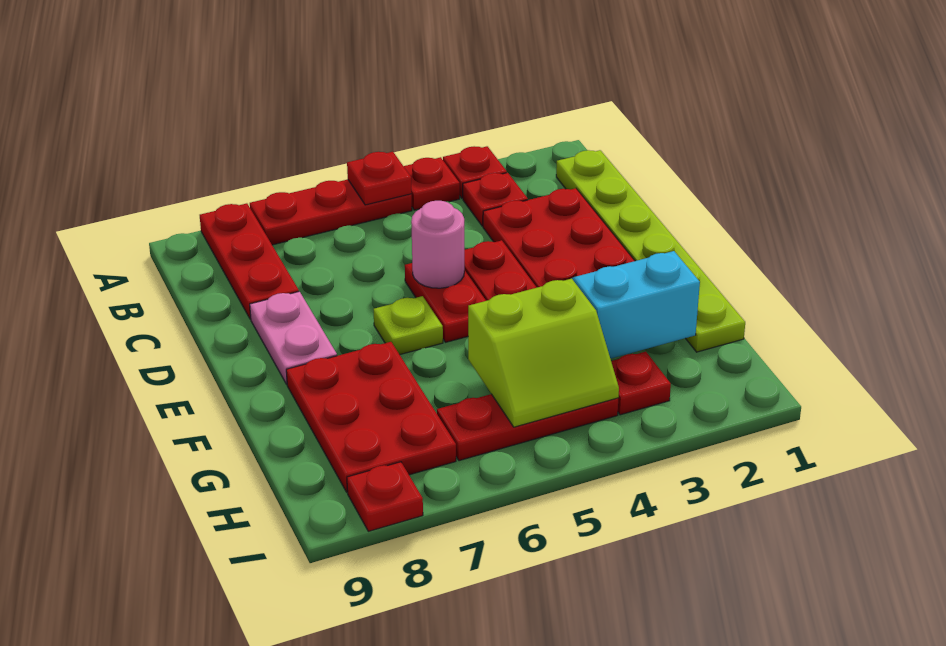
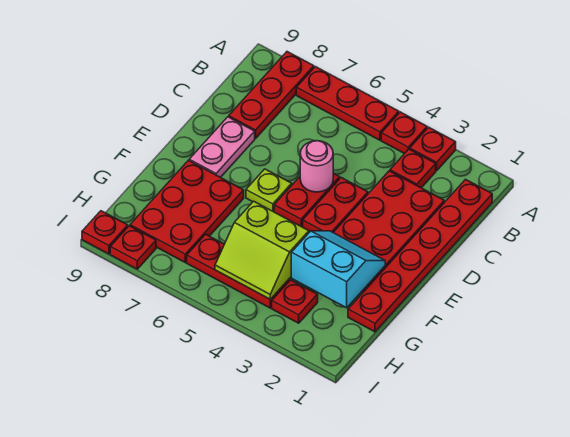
red 1x1 plate [347,152,412,205] -> red 1x1 plate moved to [82,211,128,254]
lime 1x6 plate [556,150,745,352] -> red 1x6 plate [348,179,492,332]

